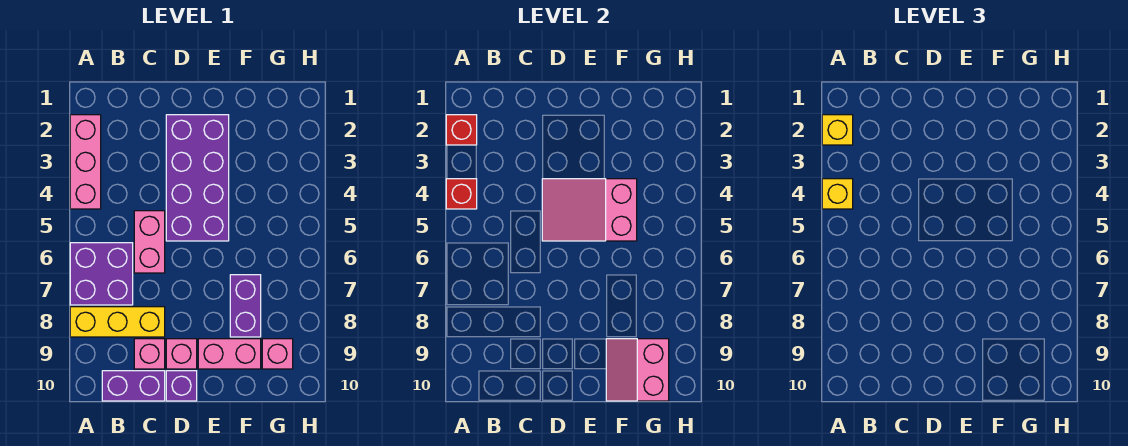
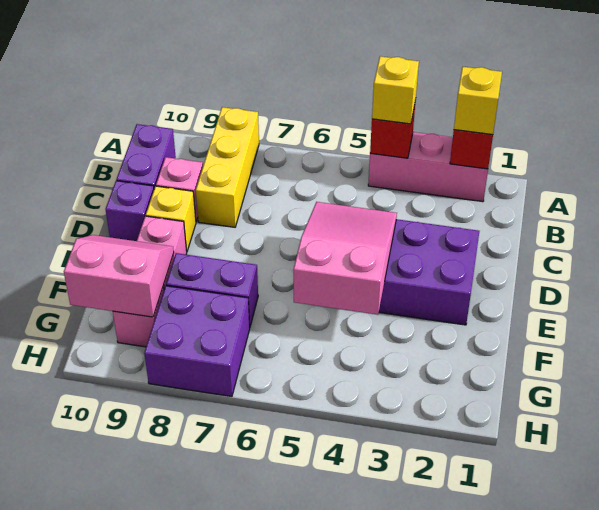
purple 2x2 brick [70,243,133,305] -> purple 2x2 brick moved to [144,286,250,396]
pink 1x2 brick [134,211,165,273] -> none
pink 1x1 brick [166,339,197,369] -> yellow 1x1 brick [146,186,196,251]

